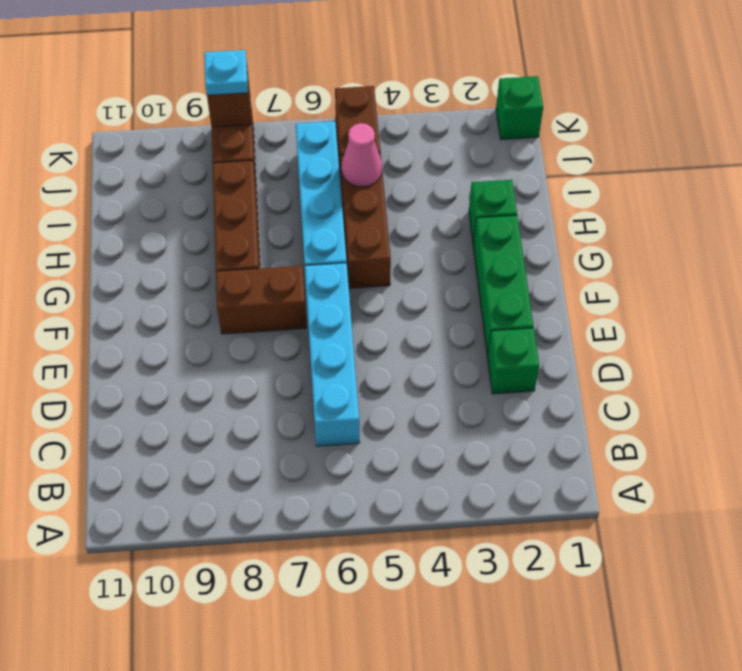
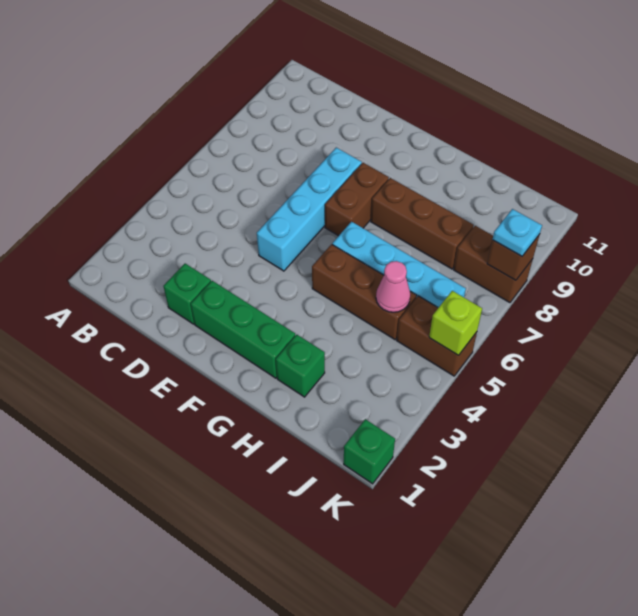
cyan 1x4 brick [305,263,360,446] -> cyan 1x4 brick turned to [257,148,362,271]
none -> lime 1x1 brick [429,291,482,355]

